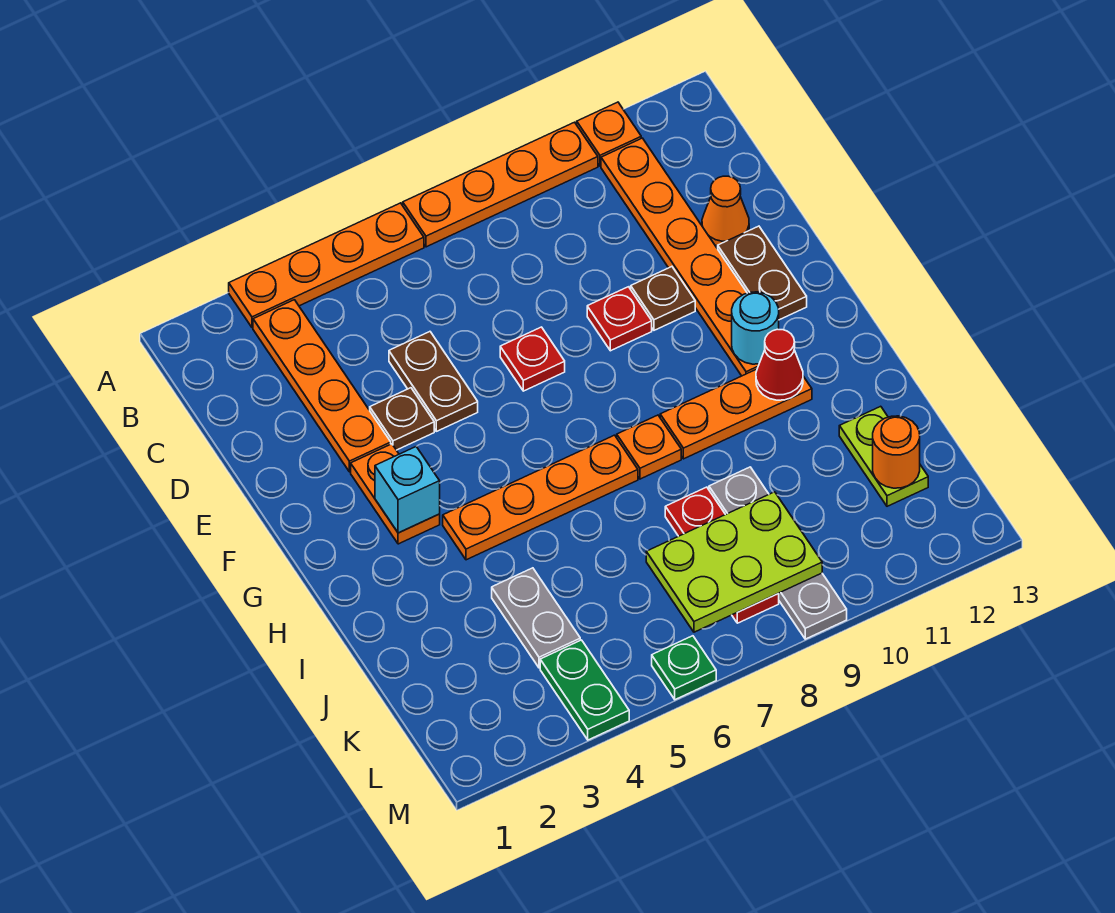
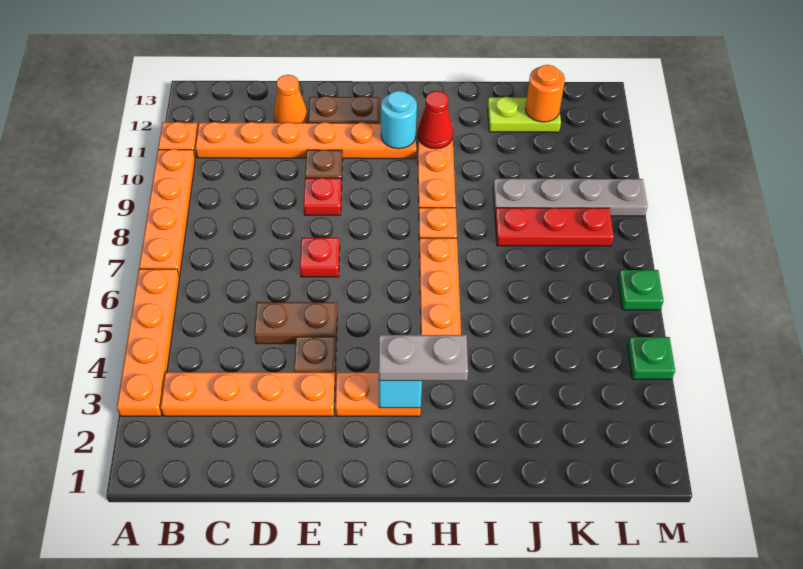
grey 1x2 plate [492,568,580,668] -> grey 1x2 plate moved to [379,335,468,381]
lime 2x3 plate [646,492,822,632] -> none
green 1x2 plate [540,640,629,740] -> green 1x1 plate [627,337,675,379]

